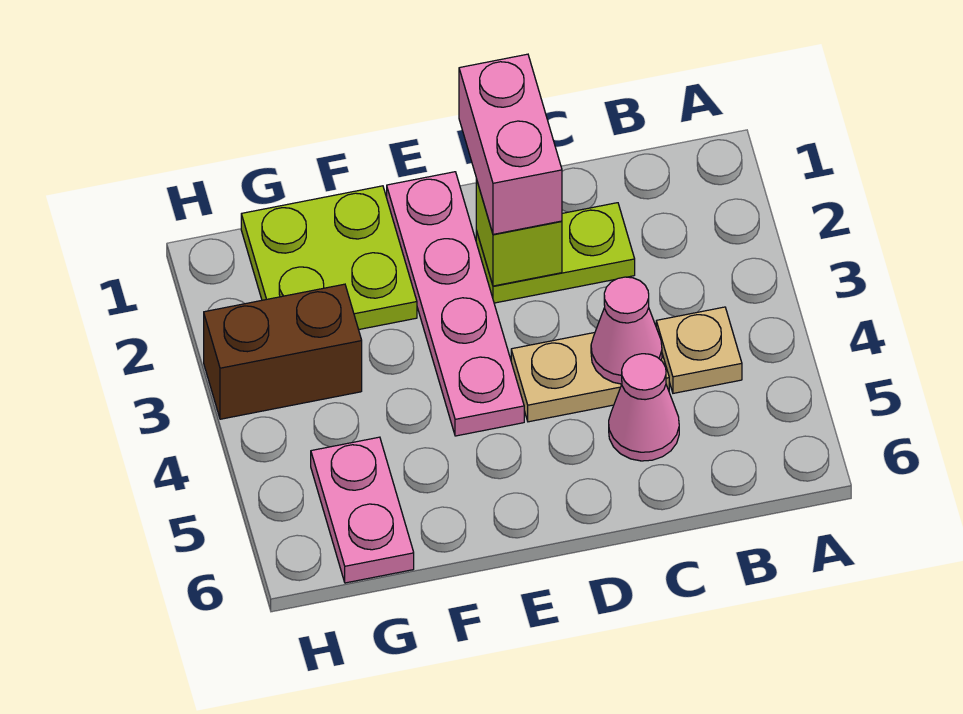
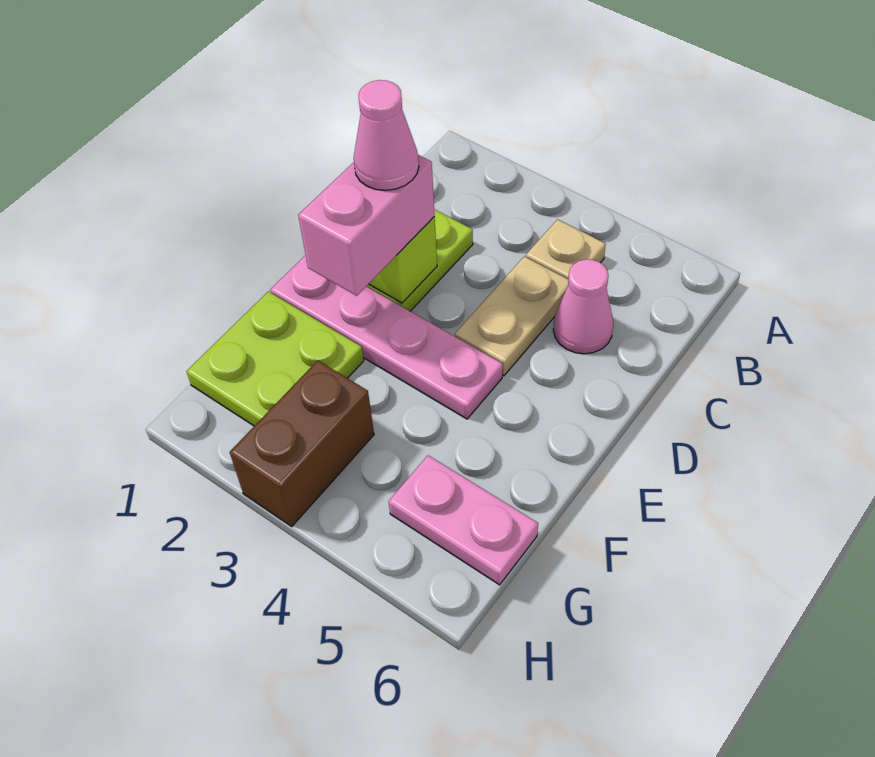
pink 1x1 cone [591,277,662,384] -> pink 1x1 cone moved to [354,80,419,190]
pink 1x2 brick [459,54,562,234] -> pink 1x2 brick turned to [298,155,435,296]

